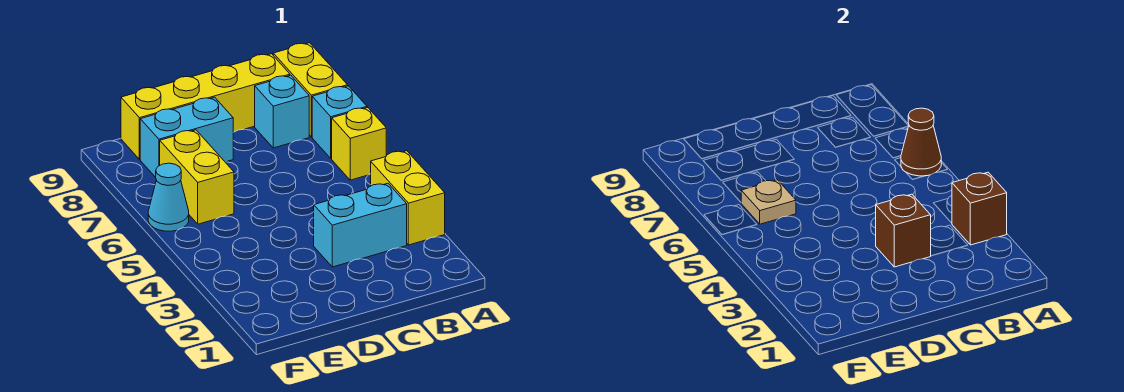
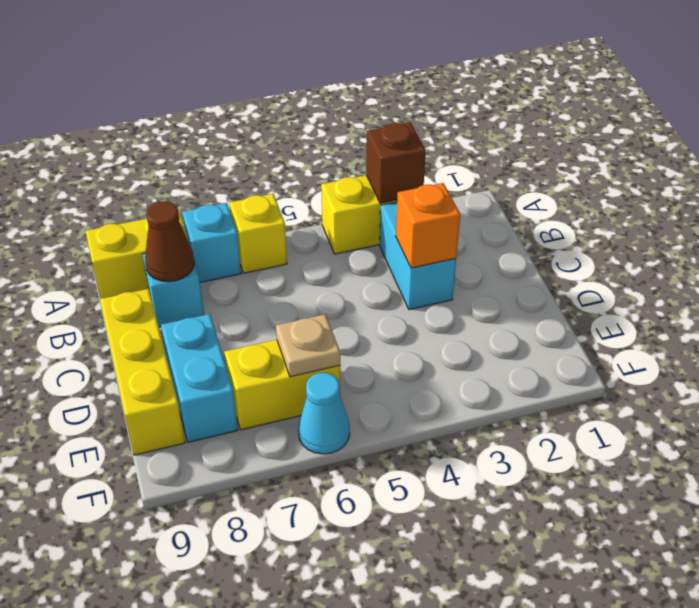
brown 1x1 cone [901,108,941,176] -> brown 1x1 cone moved to [145,201,194,282]
yellow 1x4 brick [121,54,290,159] -> yellow 1x3 brick [100,289,185,455]
brown 1x1 brick [876,194,931,267] -> orange 1x1 brick [396,183,460,268]

